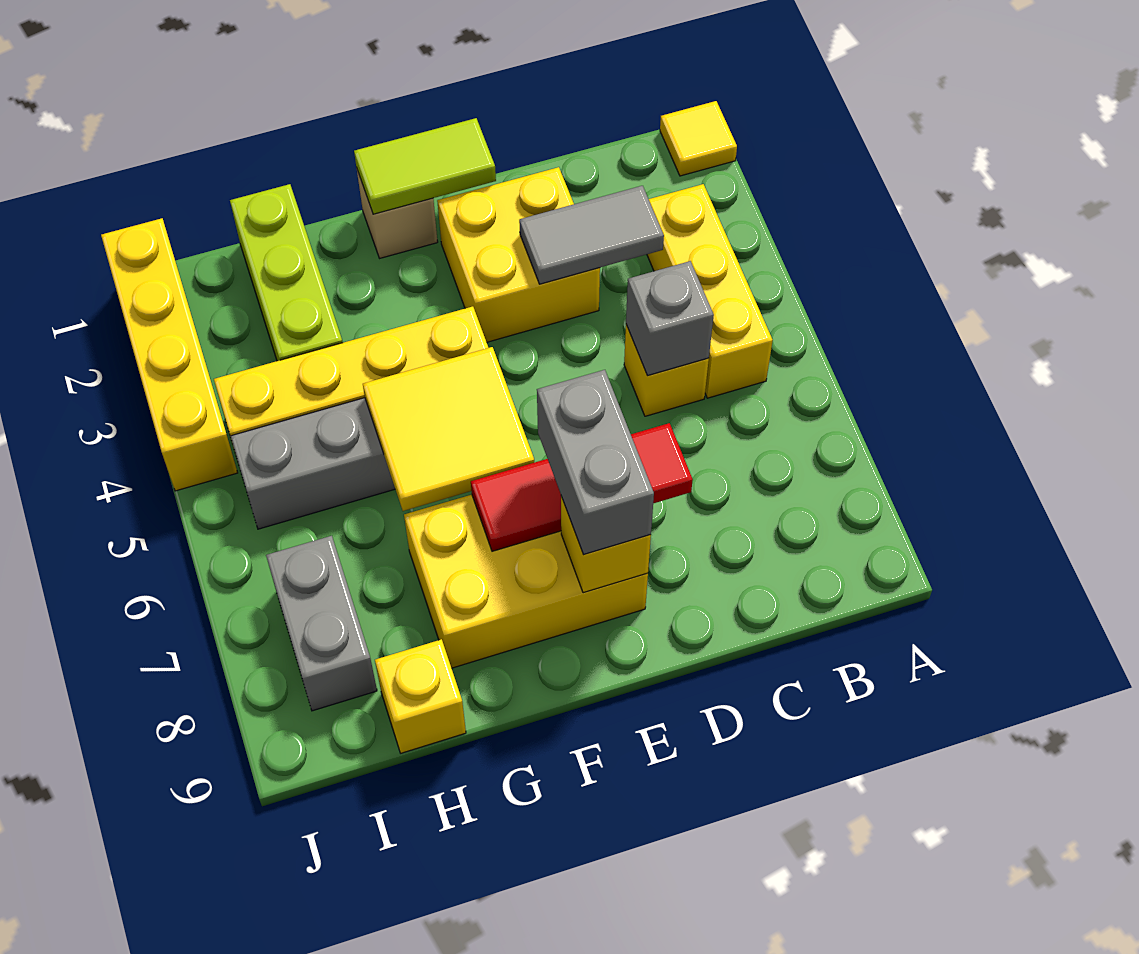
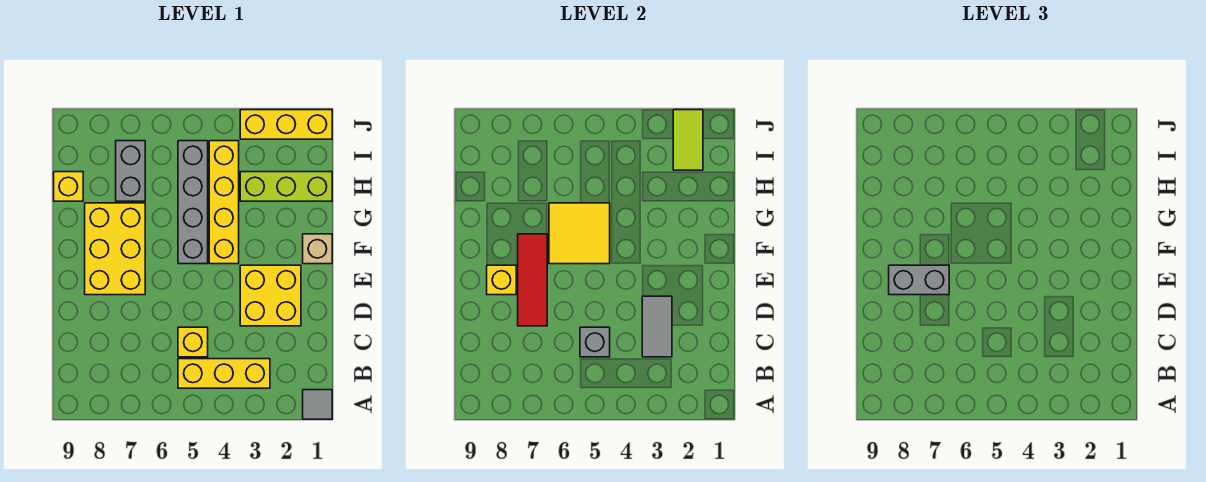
yellow 1x1 tile [660,101,737,176] -> grey 1x1 tile [303,390,332,419]
lime 1x2 tile [354,118,496,214] -> lime 1x2 tile moved to [673,110,703,170]
grey 1x2 brick [266,536,377,711] -> grey 1x2 brick turned to [116,141,145,201]
yellow 1x4 brick [101,218,238,491] -> yellow 1x3 brick [240,110,332,139]

